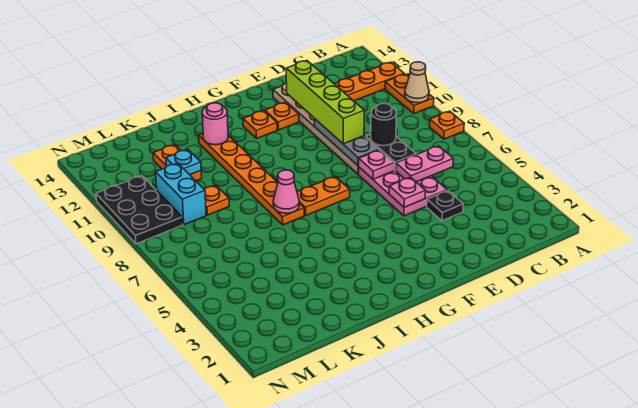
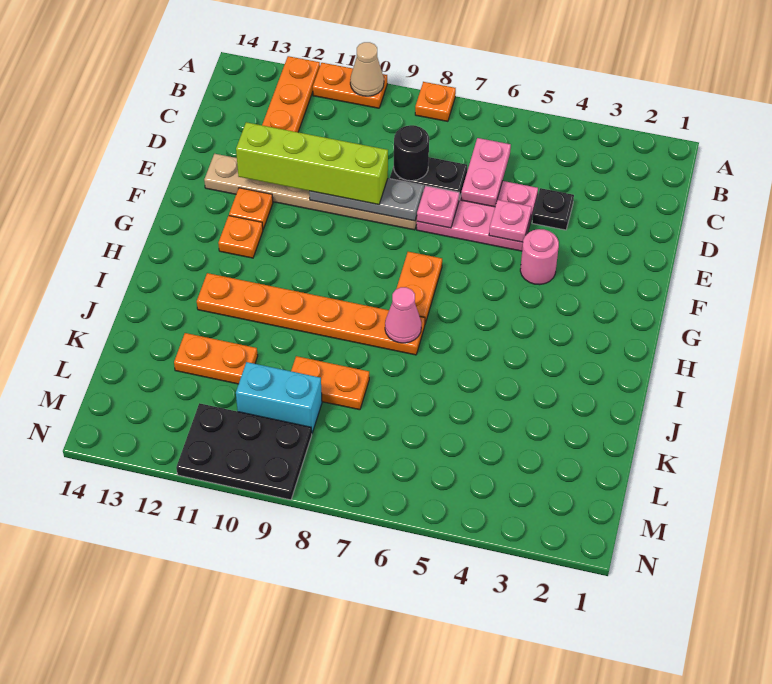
pink 1x1 round brick [202,103,228,145] -> pink 1x1 round brick moved to [520,229,559,285]
orange 1x1 plate [204,185,229,215] -> orange 1x2 plate [291,356,369,410]
cyan 1x1 plate [166,149,201,175] -> none

